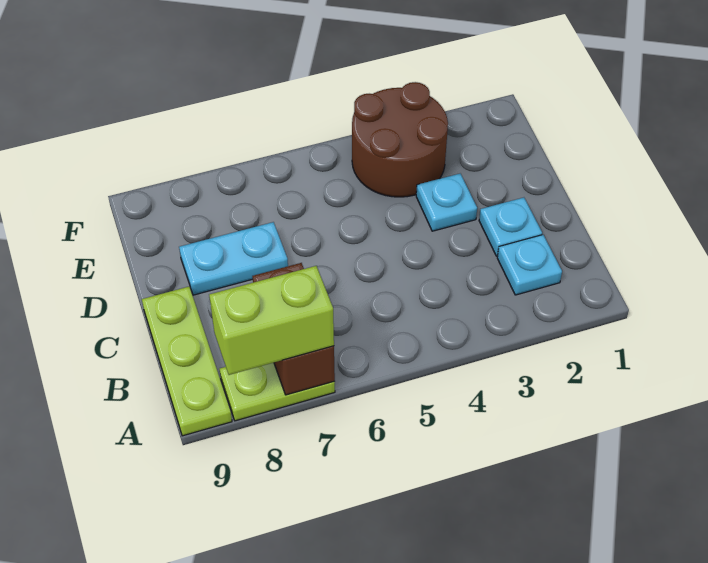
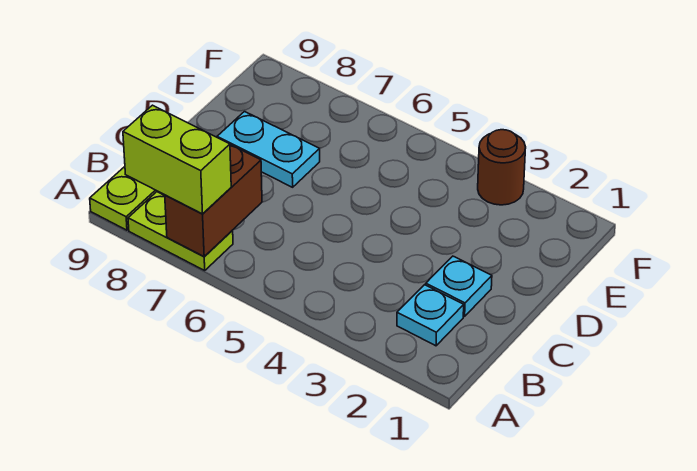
cyan 1x1 plate [416,174,477,231] -> none
brown 2x2 round brick [352,82,448,197] -> brown 1x1 round brick [478,130,526,205]

